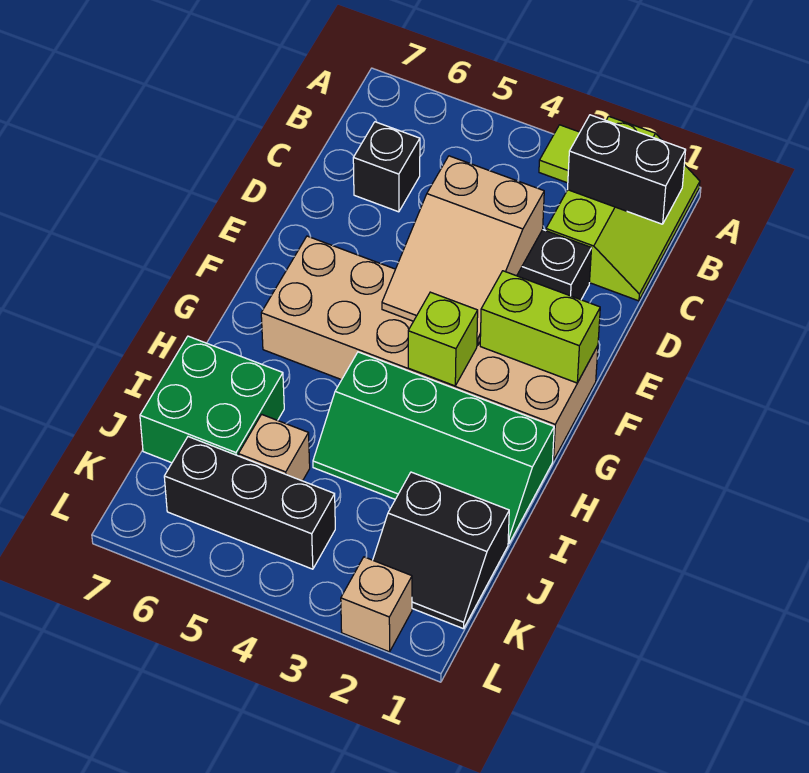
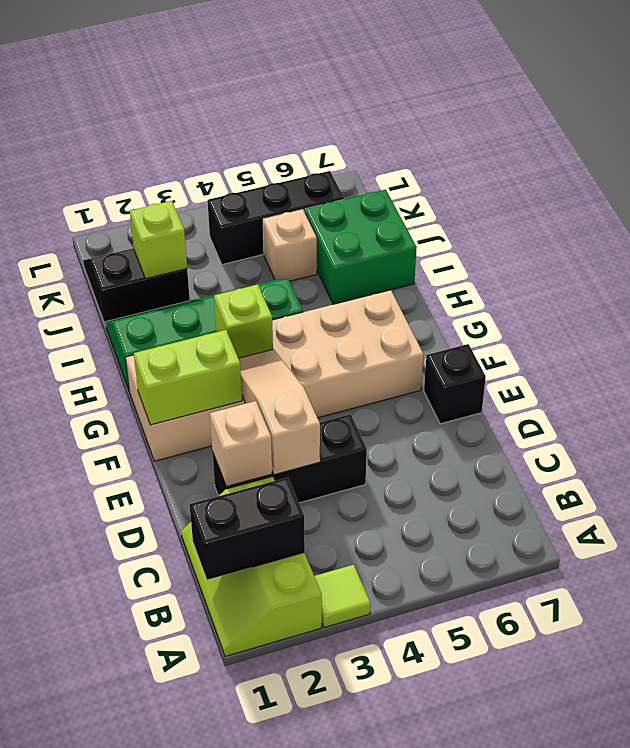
black 1x1 brick [353,122,420,212] -> black 1x1 brick moved to [424,344,486,424]
tan 2x3 slope [382,156,544,346] -> tan 1x3 slope [238,349,320,473]
none -> lime 1x1 brick [130,201,187,279]
tan 1x1 brick [341,557,412,652] -> tan 1x1 brick moved to [210,401,272,486]

